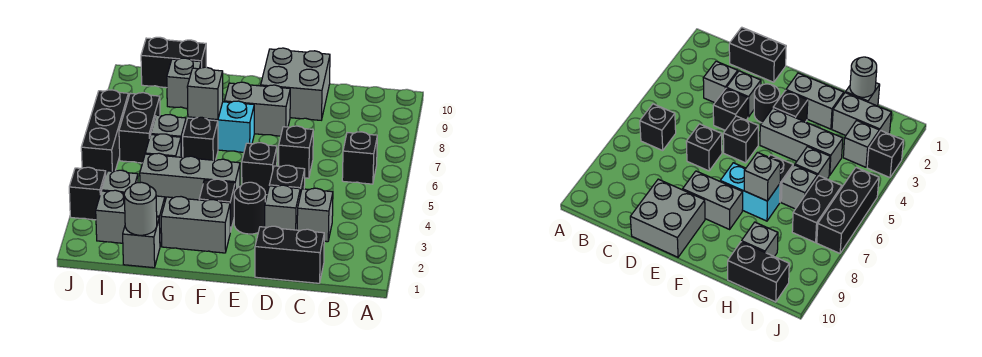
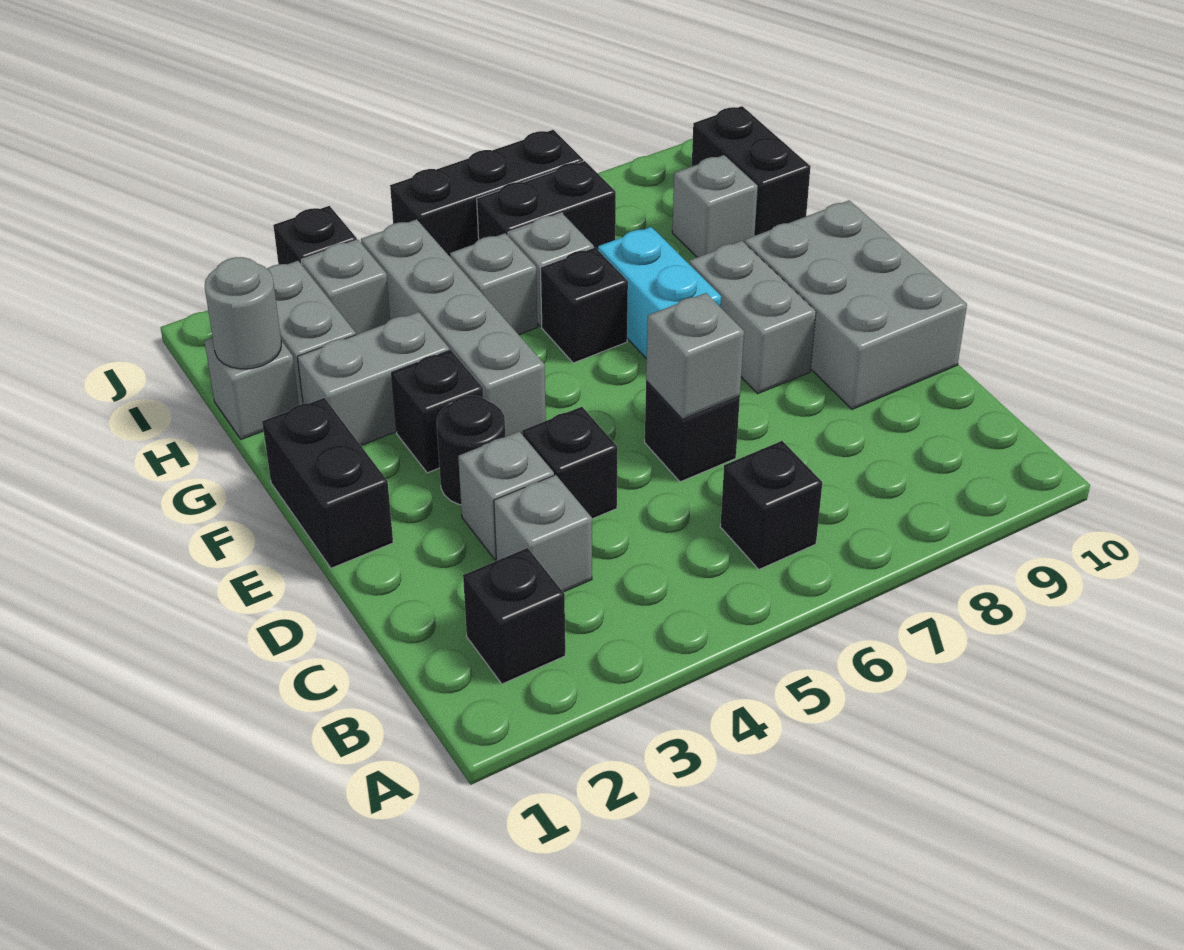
black 1x2 brick [255,226,324,283] -> black 1x2 brick moved to [262,398,393,568]
grey 2x2 brick [261,48,330,120] -> grey 2x3 brick [744,200,967,409]
black 1x1 brick [242,143,277,195] -> black 1x1 brick moved to [463,548,565,684]
grey 1x2 brick [161,197,230,253] -> grey 1x2 brick turned to [297,312,450,445]
grey 1x3 brick [140,153,240,200] -> grey 1x4 brick [361,219,546,437]
grey 1x1 brick [187,67,223,120] -> grey 1x1 brick moved to [646,293,744,419]

